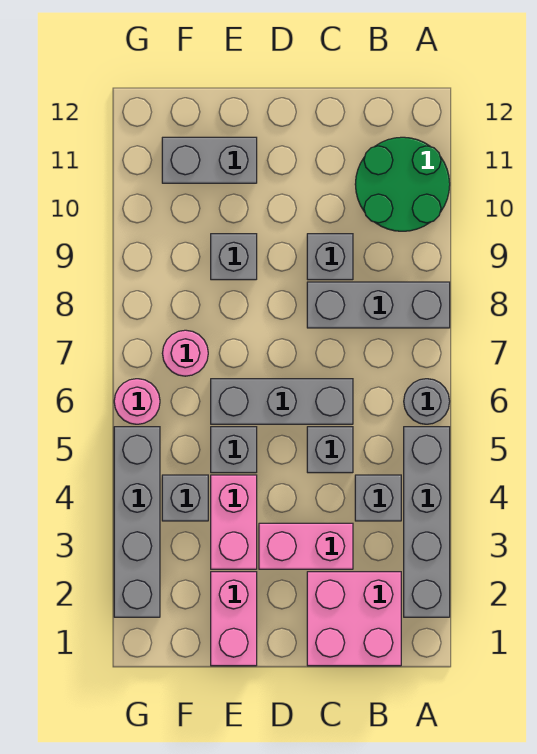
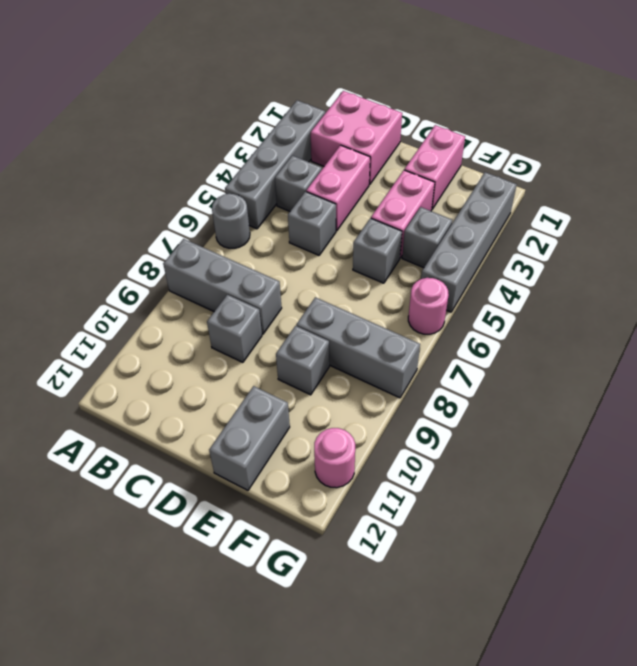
green 2x2 round brick [355,137,450,231] -> none
pink 1x2 brick [259,523,353,569] -> pink 1x2 brick turned to [306,145,370,231]
grey 1x3 brick [211,379,353,424] -> grey 1x3 brick moved to [296,297,420,398]
grey 1x2 brick [162,137,257,183] -> grey 1x2 brick turned to [209,386,290,490]
pink 1x1 round brick [162,330,208,376] -> pink 1x1 round brick moved to [314,428,355,488]

